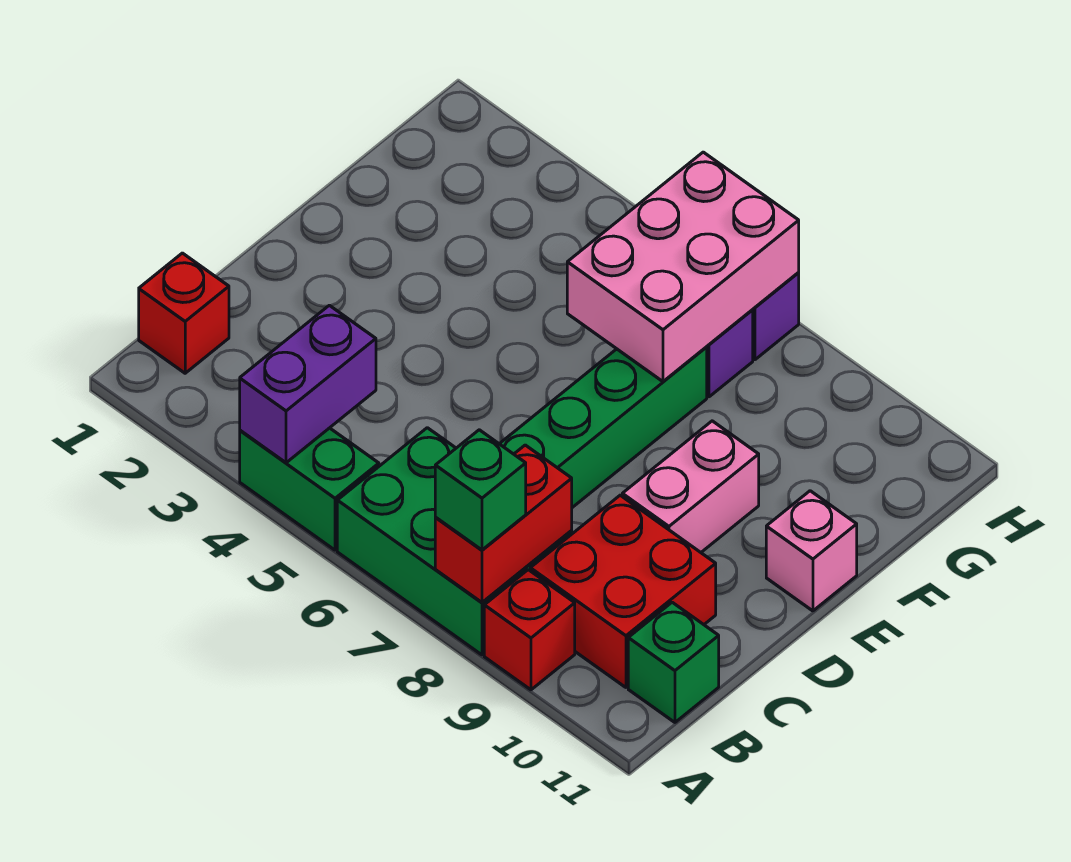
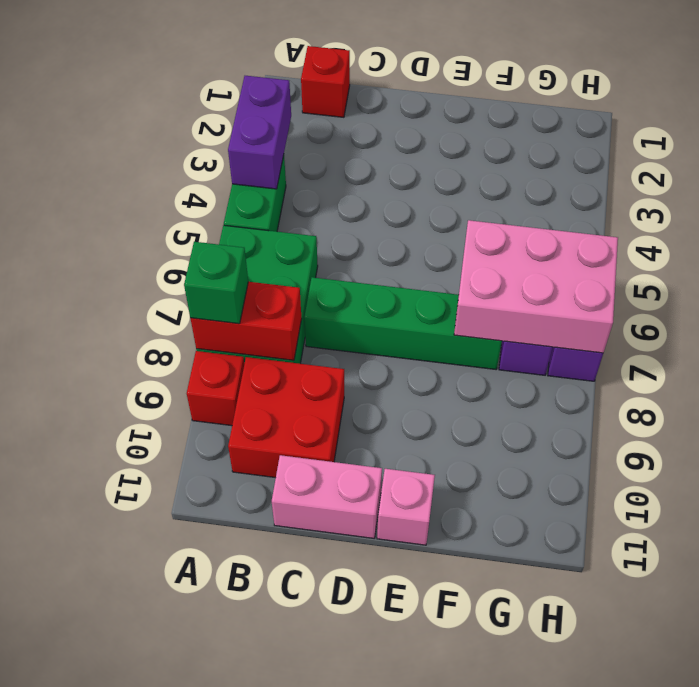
purple 1x2 brick [240,305,376,463] -> purple 1x2 brick turned to [228,76,291,189]
green 1x1 brick [628,602,719,722] -> none
pink 1x2 brick [622,421,759,552] -> pink 1x2 brick moved to [272,455,382,538]

